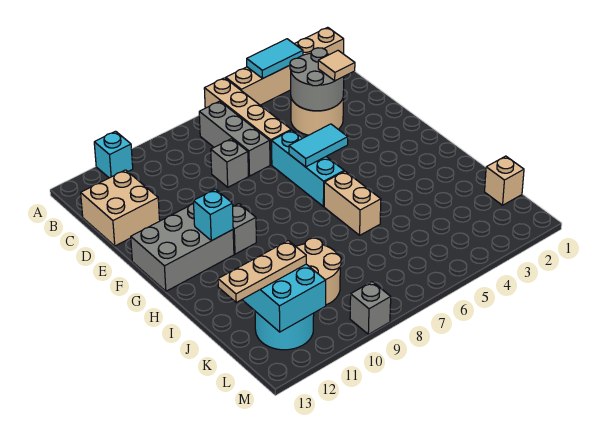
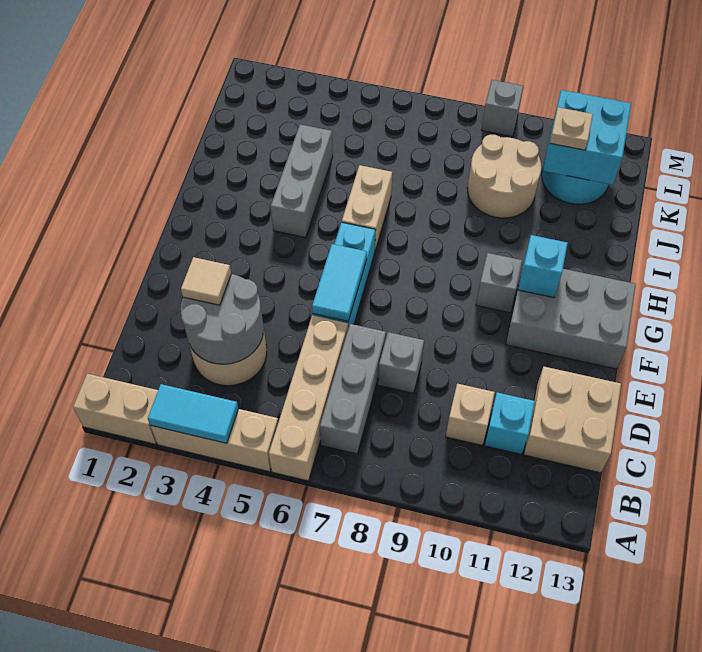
cyan 1x1 brick [94,131,133,178] -> cyan 1x1 brick moved to [484,393,535,454]
cyan 1x2 tile [289,124,348,167] -> cyan 1x2 tile turned to [312,244,367,321]
none -> grey 1x3 brick [271,124,333,238]
tan 1x1 brick [485,156,524,205] -> tan 1x1 brick moved to [446,384,495,445]
tan 1x3 plate [218,241,306,302] -> tan 1x1 plate [550,107,593,150]

